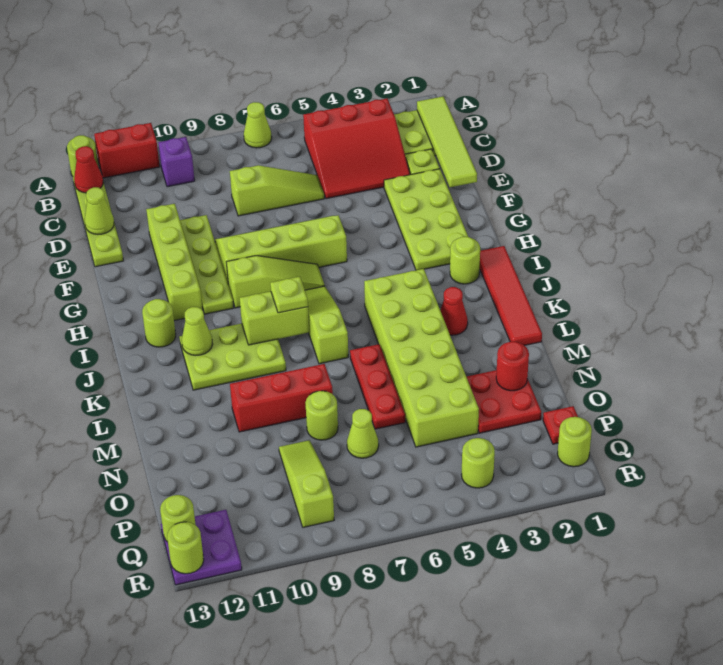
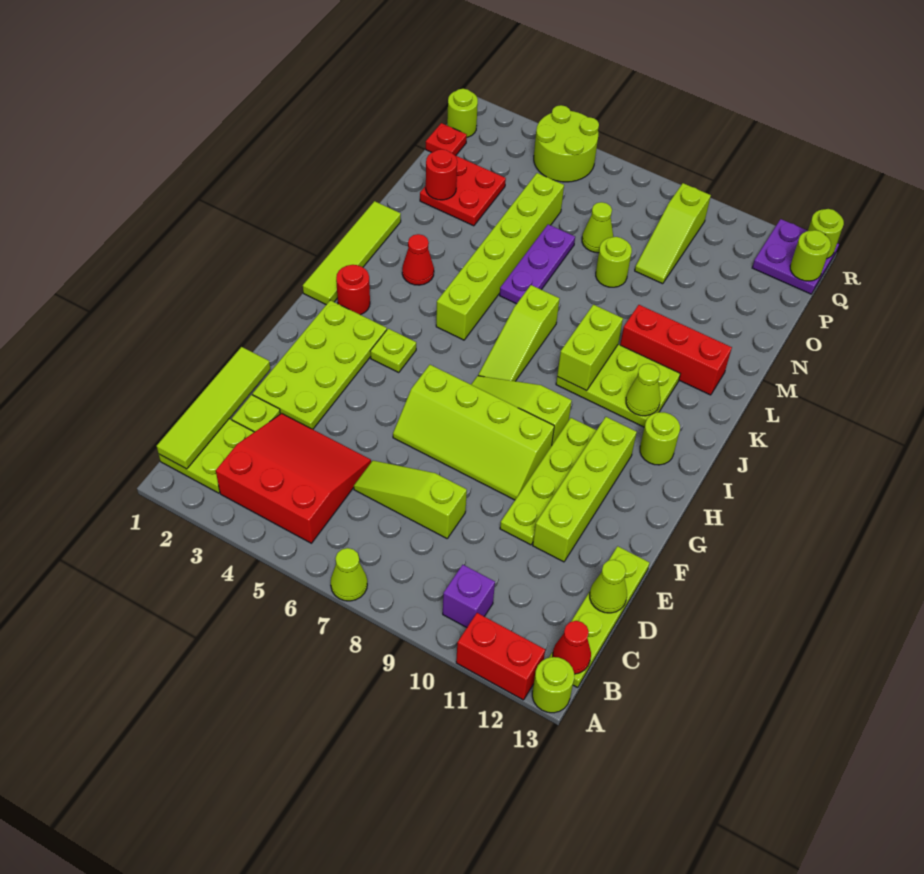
red 1x4 tile [480,246,542,346] -> lime 1x4 tile [303,201,401,305]
lime 1x1 round brick [450,237,480,284] -> red 1x1 round brick [336,265,370,315]
lime 2x6 brick [364,269,479,447] -> lime 1x6 brick [436,173,564,340]
lime 1x2 brick [240,291,309,345] -> lime 1x2 brick turned to [557,305,623,391]
lime 1x1 plate [270,277,308,313] -> lime 1x1 plate moved to [371,329,416,373]
red 1x3 plate [350,344,405,429] -> purple 1x3 plate [500,224,575,304]
red 1x3 brick [230,364,333,432] -> red 1x3 brick moved to [620,305,732,395]
lime 1x1 round brick [461,438,495,488] -> lime 2x2 round brick [534,105,599,182]

